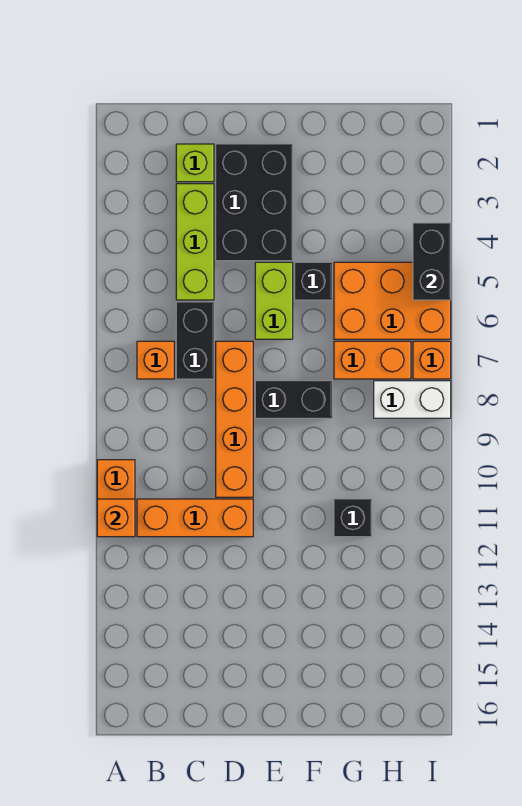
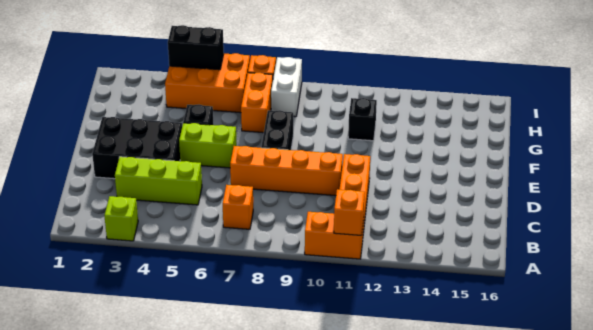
lime 1x1 brick [176,144,214,182] -> lime 1x1 brick moved to [104,196,138,241]
black 1x2 brick [176,302,214,379] -> none
orange 2x3 brick [334,262,451,339] -> orange 2x3 brick turned to [165,53,250,113]

